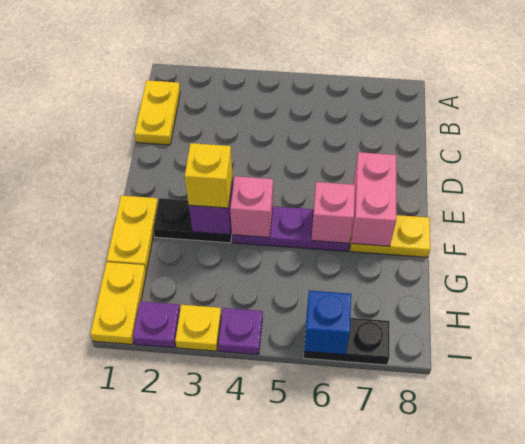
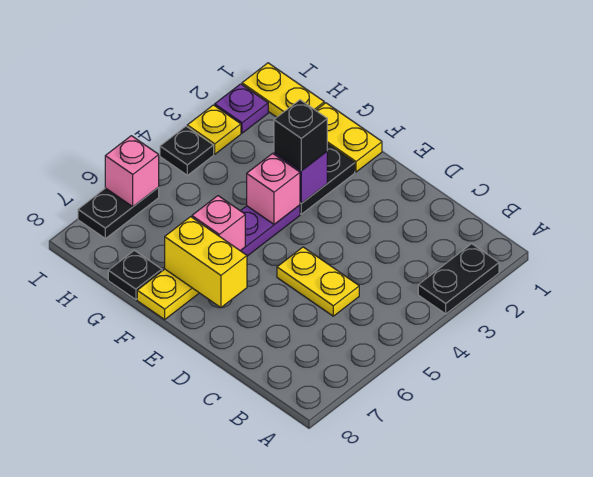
none -> black 1x2 plate [418,244,499,314]
yellow 1x2 plate [135,80,180,145] -> yellow 1x2 plate moved to [277,247,359,316]
pink 1x2 brick [352,152,396,246] -> yellow 1x2 brick [165,217,247,308]
yellow 1x1 brick [185,143,232,208] -> black 1x1 brick [274,100,327,171]
none -> black 1x1 plate [108,250,162,300]
purple 1x1 plate [218,308,263,355] -> black 1x1 plate [160,126,214,175]
blue 1x1 brick [304,291,351,355] -> pink 1x1 brick [105,136,159,207]

